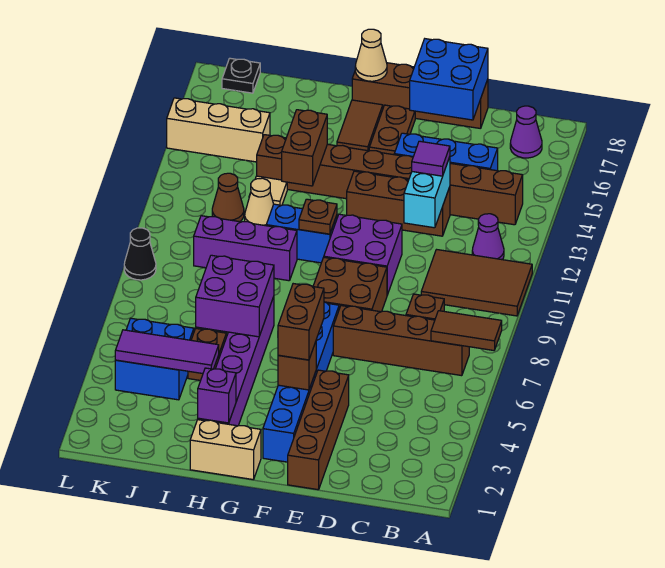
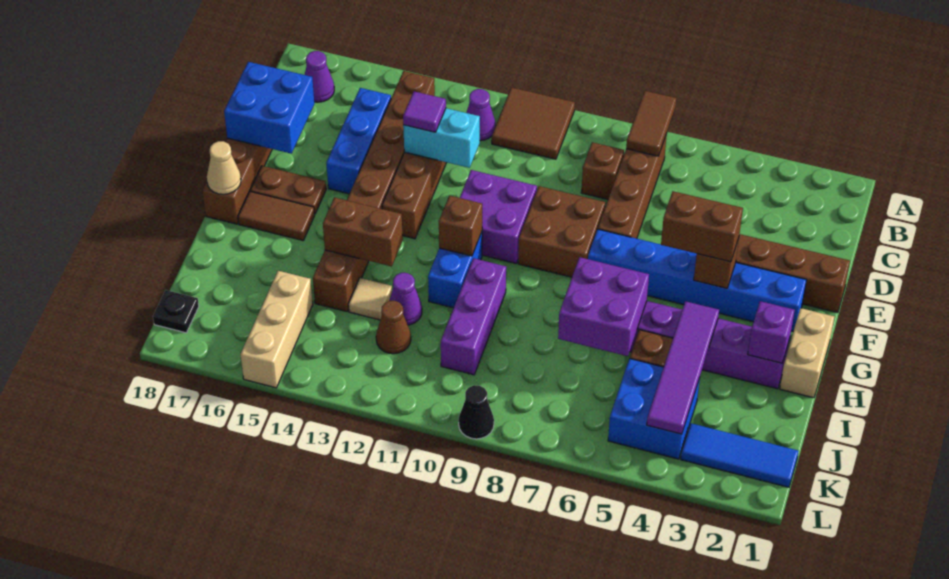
brown 2x3 tile [421,250,532,316] -> brown 2x2 tile [492,87,575,159]
brown 1x1 plate [299,199,337,234] -> brown 1x1 brick [439,196,482,256]
purple 1x3 tile [115,330,219,374] -> purple 1x4 tile [647,301,719,434]
tan 1x1 cone [245,178,273,226] -> purple 1x1 cone [389,273,422,325]
none -> blue 1x3 tile [681,423,798,487]

